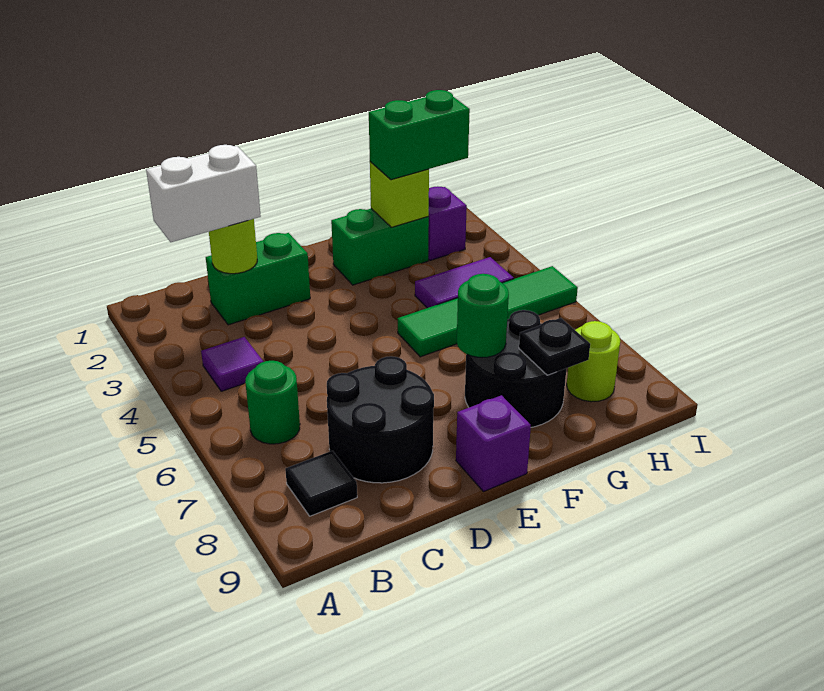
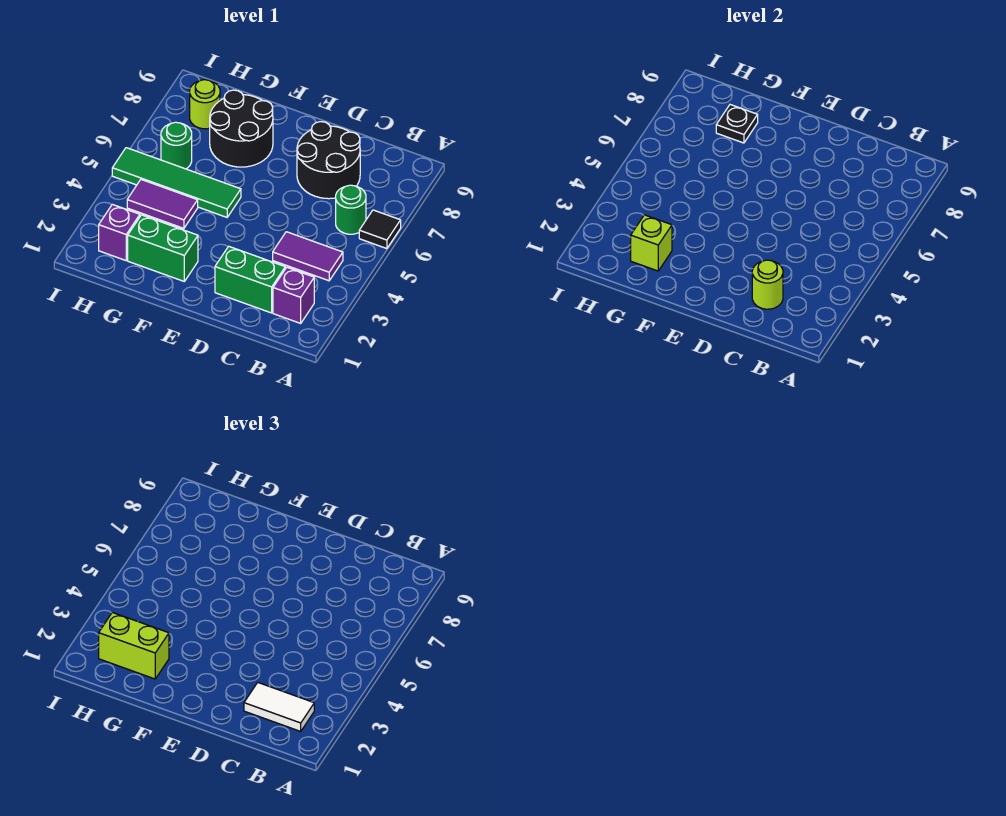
white 1x2 brick [146,145,261,242] -> white 1x2 tile [244,683,314,731]
purple 1x1 tile [201,337,263,391] -> purple 1x2 tile [273,232,343,281]
black 1x1 tile [285,451,357,516] -> black 1x1 tile moved to [359,210,401,249]
purple 1x1 brick [456,395,531,492] -> purple 1x1 brick moved to [273,267,314,323]
green 1x1 round brick [457,274,509,357] -> green 1x1 round brick moved to [161,122,192,169]
green 1x2 brick [369,90,470,180] -> lime 1x2 brick [99,612,169,679]

